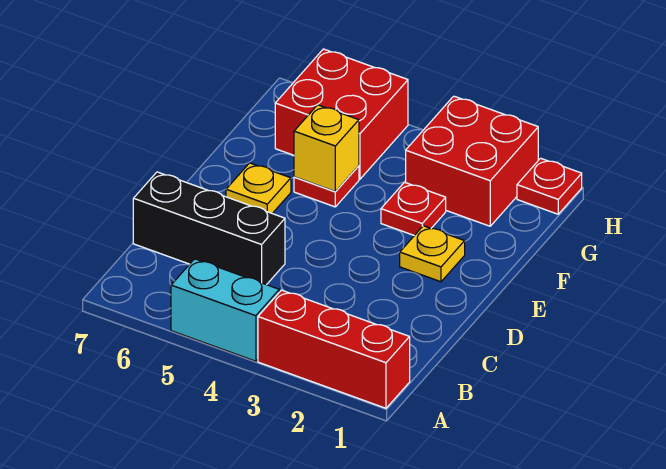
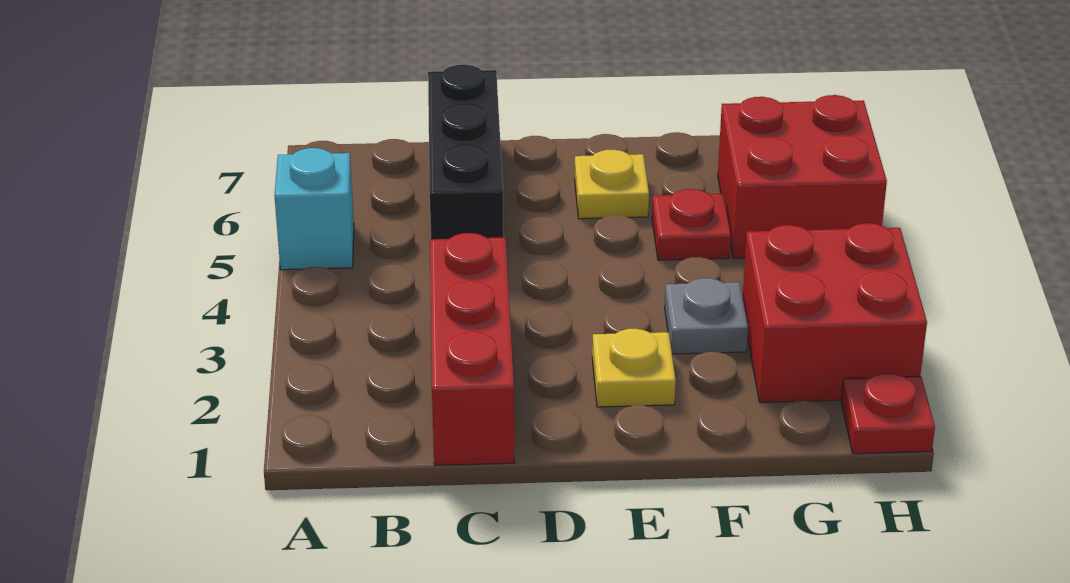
red 1x3 brick [258,290,410,408] -> red 1x3 brick moved to [430,233,514,465]
cyan 1x2 brick [171,259,279,361] -> cyan 1x1 brick [275,148,354,270]
red 1x1 plate [381,182,446,236] -> grey 1x1 plate [665,278,748,354]
yellow 1x1 brick [294,105,359,192] -> none

